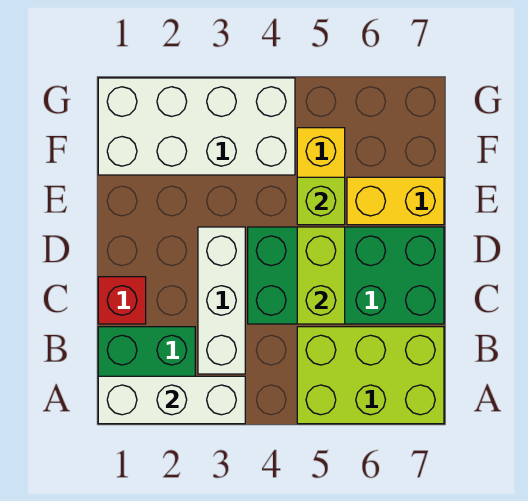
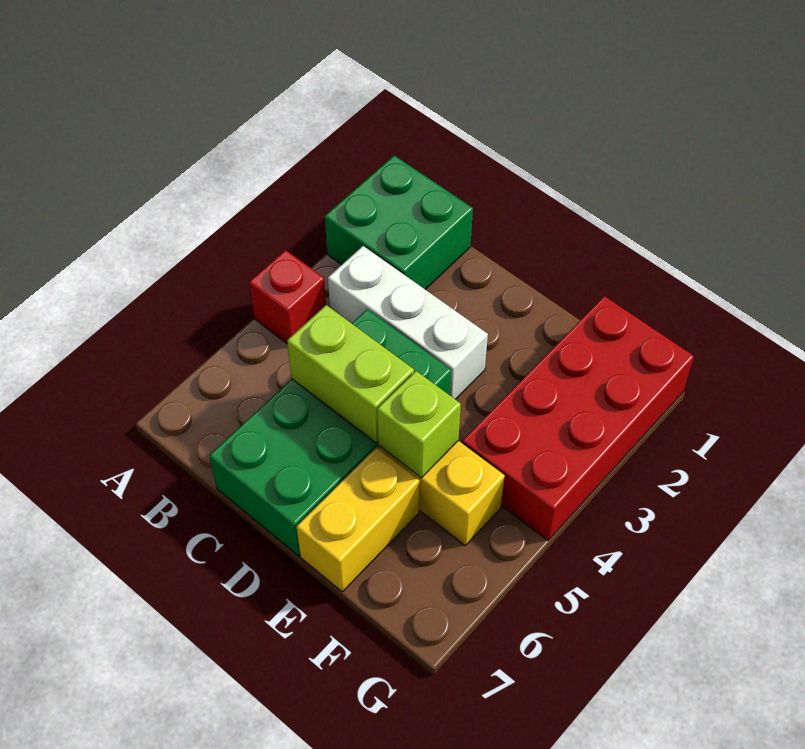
white 1x3 brick [98,376,245,424] -> none
lime 2x3 brick [297,327,444,424] -> none
red 1x1 brick [98,277,146,324] -> red 1x1 brick moved to [249,250,326,343]
white 2x4 brick [98,78,295,175] -> red 2x4 brick [462,296,694,540]

